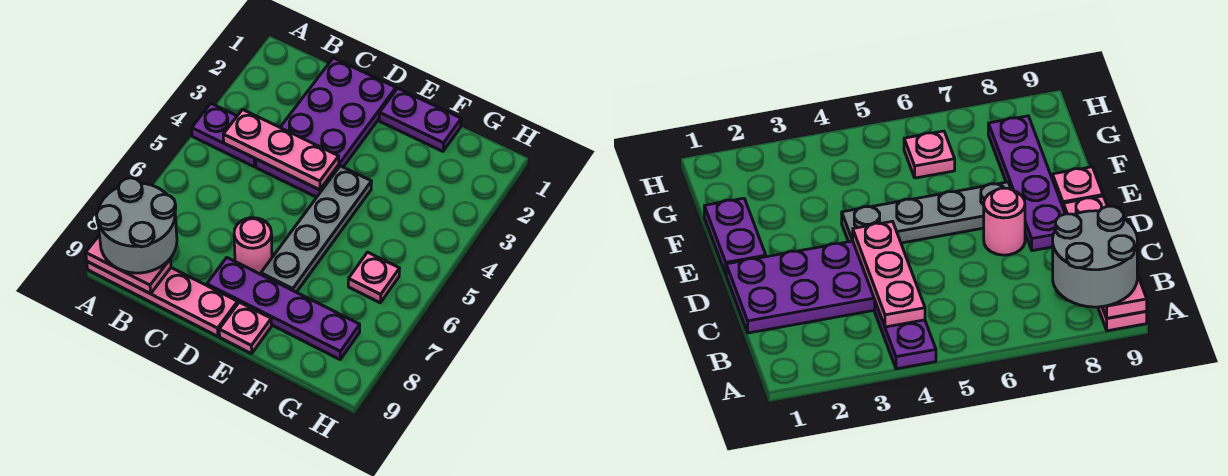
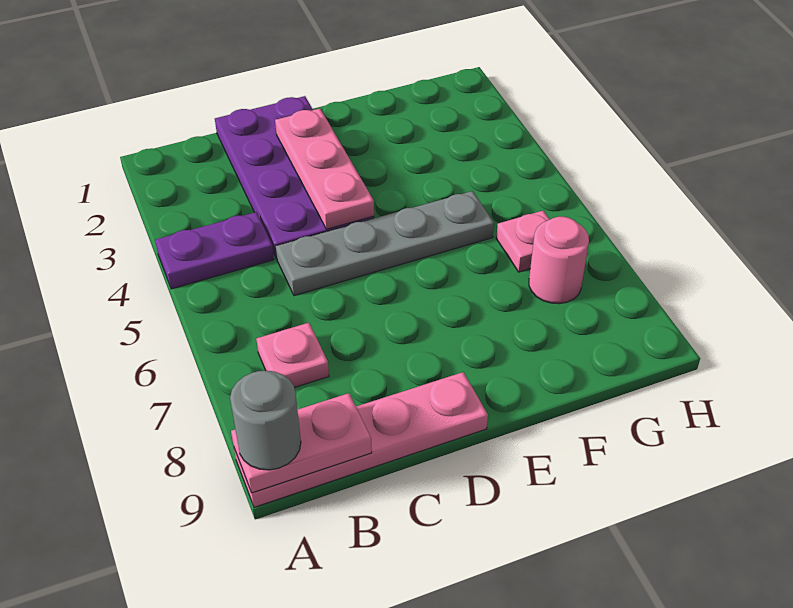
grey 2x2 round brick [96,178,177,273] -> grey 1x1 round brick [230,371,301,470]
pink 1x3 plate [223,110,339,190] -> pink 1x3 plate turned to [275,109,374,229]
pink 1x1 round brick [234,218,272,274] -> pink 1x1 round brick moved to [529,217,589,304]
purple 1x4 plate [207,258,360,359] -> none
purple 1x2 plate [379,88,461,151] -> none
grey 1x4 plate [261,166,372,292] -> grey 1x4 plate turned to [276,191,494,296]
pink 1x1 plate [219,302,271,354] -> pink 1x1 plate moved to [256,323,329,388]

